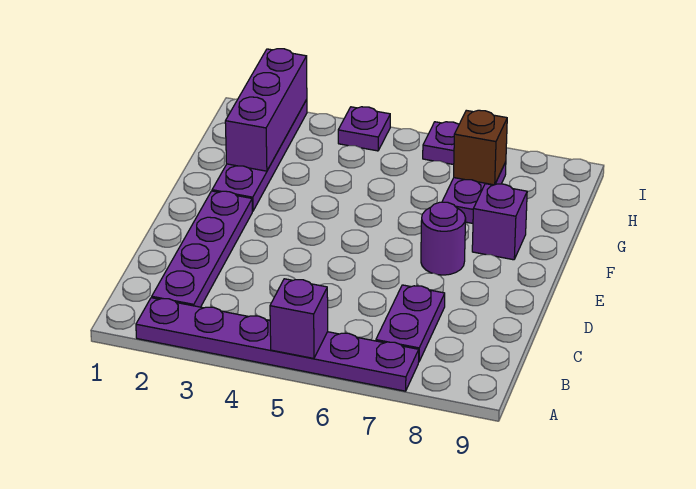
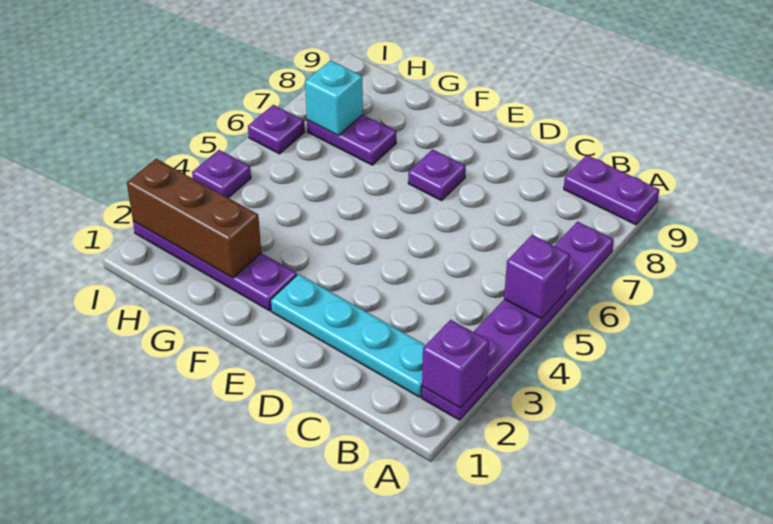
purple 1x4 plate [152,191,252,307] -> cyan 1x4 plate [271,274,426,397]
purple 1x2 plate [376,285,445,361] -> purple 1x2 plate moved to [564,155,659,225]
purple 1x1 round brick [421,202,466,275] -> purple 1x1 plate [408,150,466,201]
purple 1x1 brick [472,184,527,260] -> purple 1x1 brick moved to [422,320,489,408]
purple 1x3 brick [225,49,307,171] -> brown 1x3 brick [127,159,261,278]
brown 1x1 brick [454,110,507,185] -> cyan 1x1 brick [305,61,363,135]

